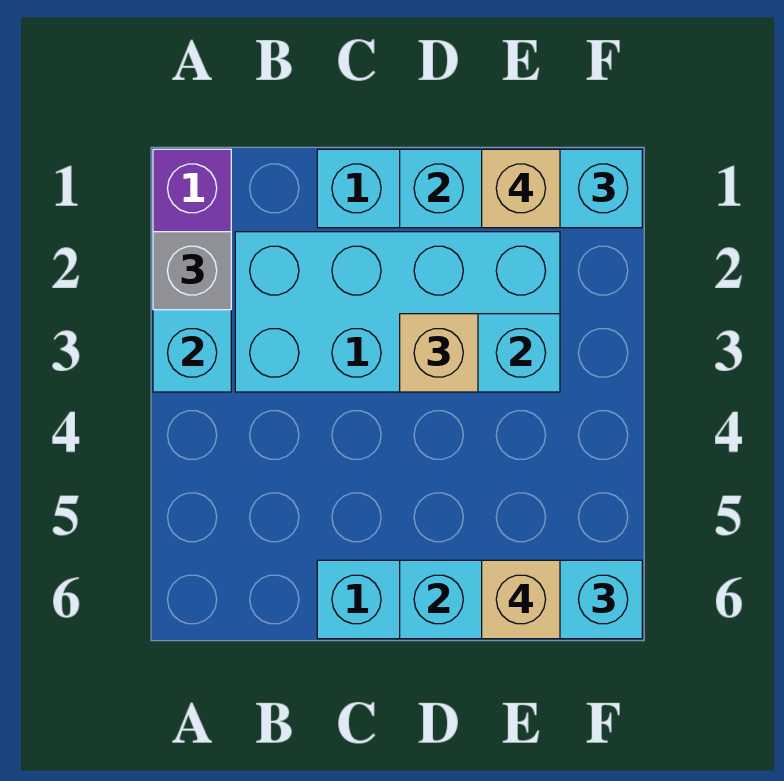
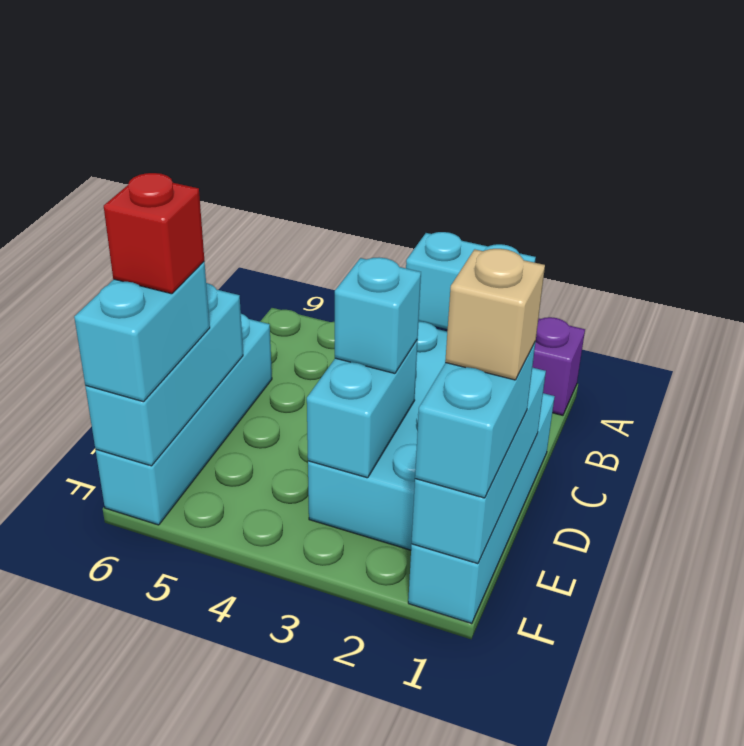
grey 1x1 brick [153,232,231,310] -> none
tan 1x1 brick [400,314,478,392] -> cyan 1x1 brick [335,257,421,373]
tan 1x1 brick [482,560,560,639] -> red 1x1 brick [104,173,204,294]

